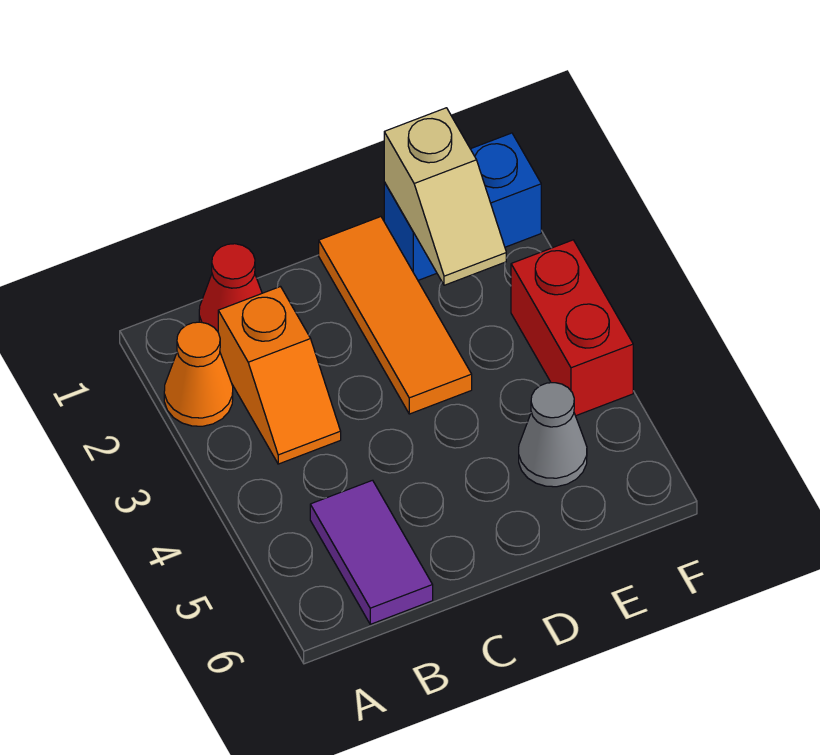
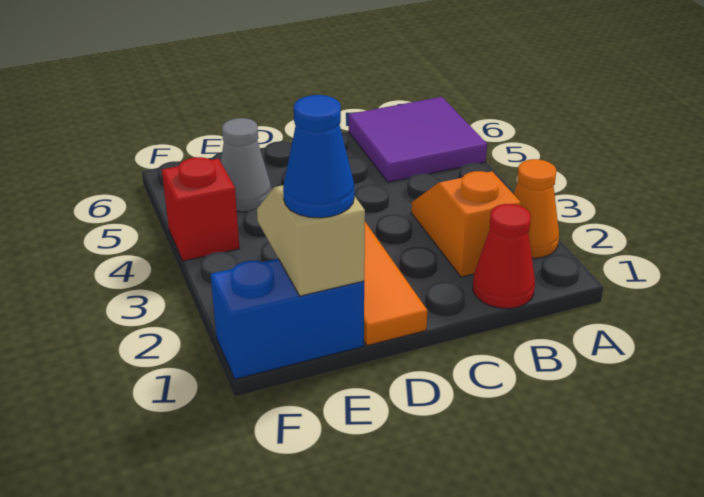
purple 1x2 tile [310,480,433,624] -> purple 2x2 tile [349,97,487,182]
none -> blue 1x1 cone [283,95,354,218]
red 1x2 brick [511,240,633,416] -> red 1x1 brick [162,157,239,261]

